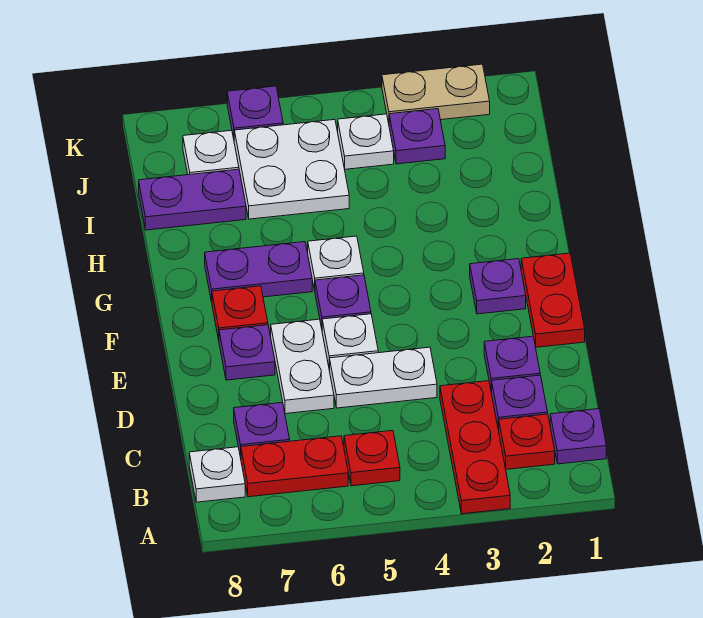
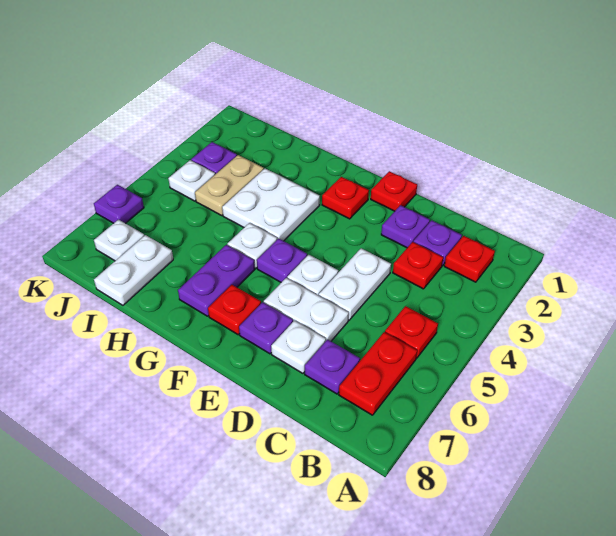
red 1x3 plate [440,381,510,514] -> red 1x1 plate [393,242,443,289]
purple 1x1 plate [550,409,606,464] -> none
white 1x1 plate [189,447,245,502] -> white 1x1 plate moved to [271,321,326,373]
red 1x2 plate [521,253,585,347] -> red 1x1 plate [371,171,417,211]
purple 1x1 plate [470,259,526,314] -> red 1x1 plate [322,177,369,219]
white 2x2 plate [234,120,349,219] -> white 2x2 plate moved to [222,169,320,241]
purple 1x2 plate [139,169,246,230] -> white 1x2 plate [94,235,173,305]
tan 1x2 plate [382,64,490,123] -> tan 1x2 plate moved to [195,155,264,216]

